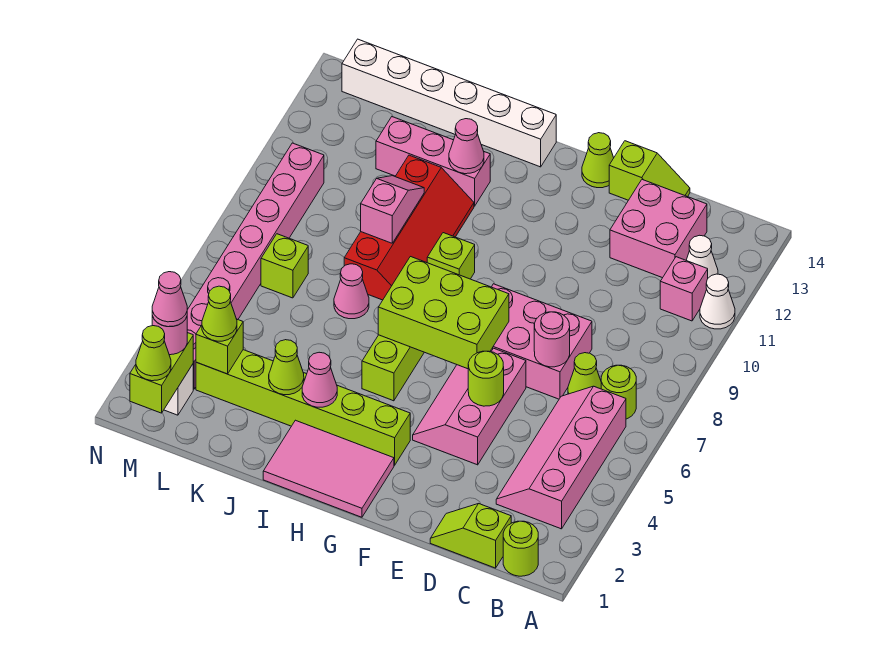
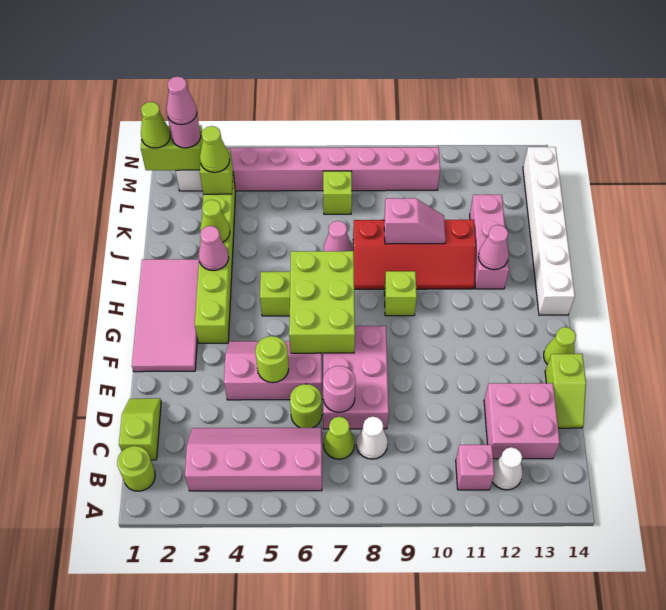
white 1x1 cone [700,274,735,329] -> white 1x1 cone moved to [356,417,388,459]
lime 1x1 round brick [601,365,636,419] -> lime 1x1 round brick moved to [290,384,322,428]
pink 2x3 tile [263,420,394,517] -> pink 2x4 tile [132,259,199,372]

